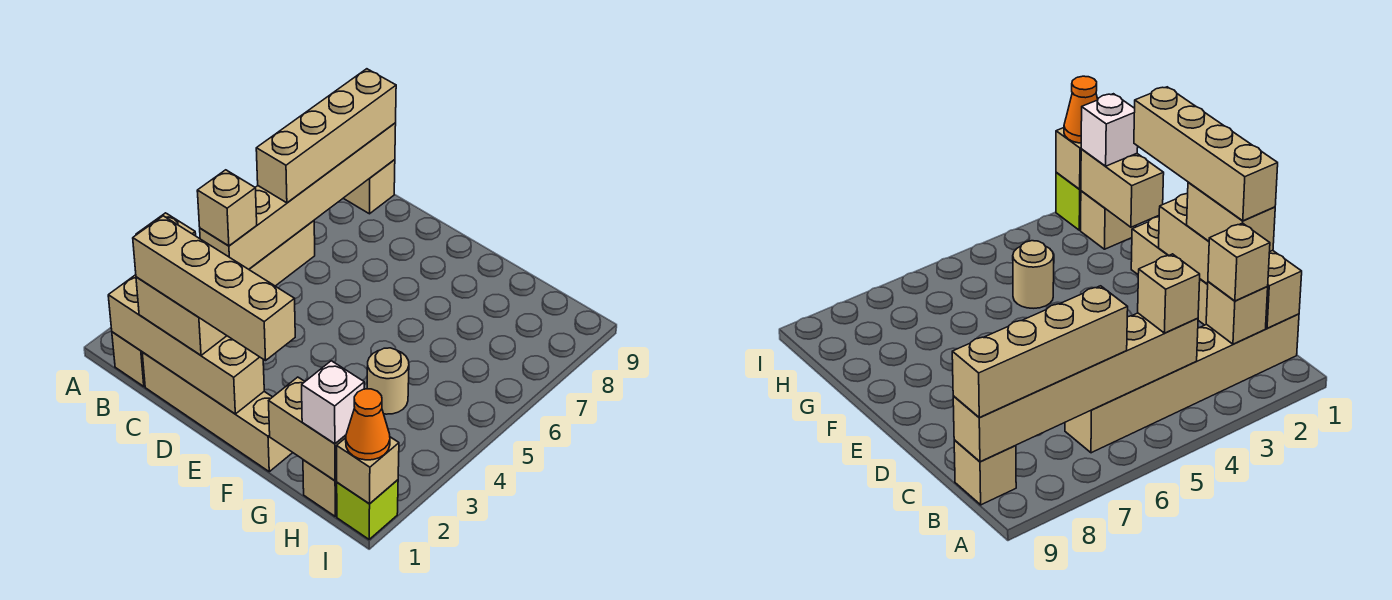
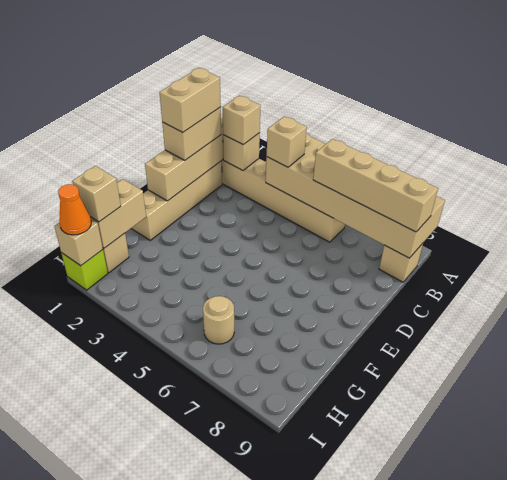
tan 1x6 brick [200,123,396,269] -> tan 2x6 brick [266,133,445,258]
tan 1x4 brick [133,216,295,361] -> tan 1x2 brick [159,68,221,132]
tan 1x1 round brick [367,348,409,414] -> tan 1x1 round brick moved to [203,296,234,344]
white 1x1 brick [302,361,364,444] -> tan 1x1 brick [72,166,121,222]

